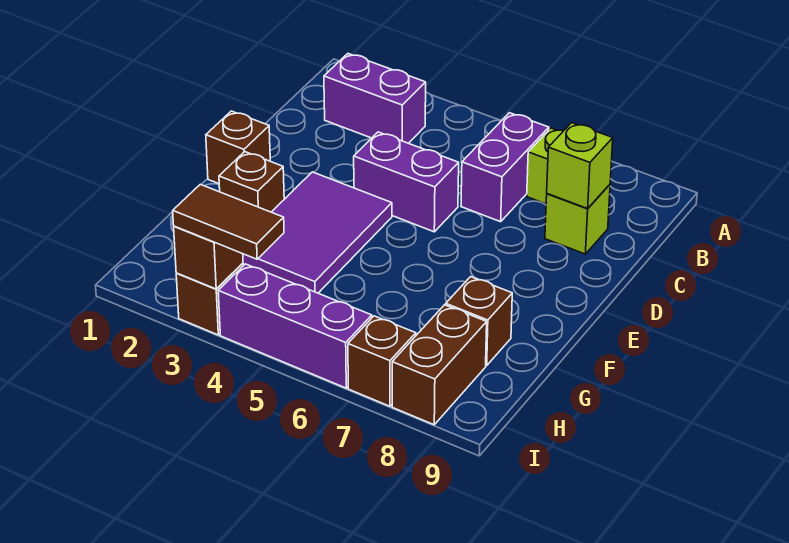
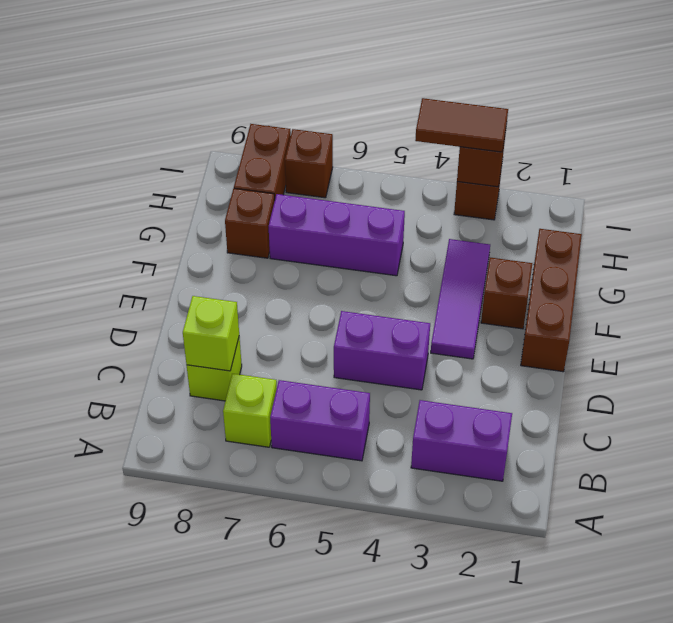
purple 1x2 brick [461,113,549,222] -> purple 1x2 brick turned to [270,380,370,461]
brown 1x1 brick [206,111,270,184] -> brown 1x3 brick [521,229,582,372]
purple 2x3 tile [243,172,392,293] -> purple 1x3 tile [431,239,490,359]
purple 1x3 brick [218,264,372,388] -> purple 1x3 brick moved to [269,194,405,276]

